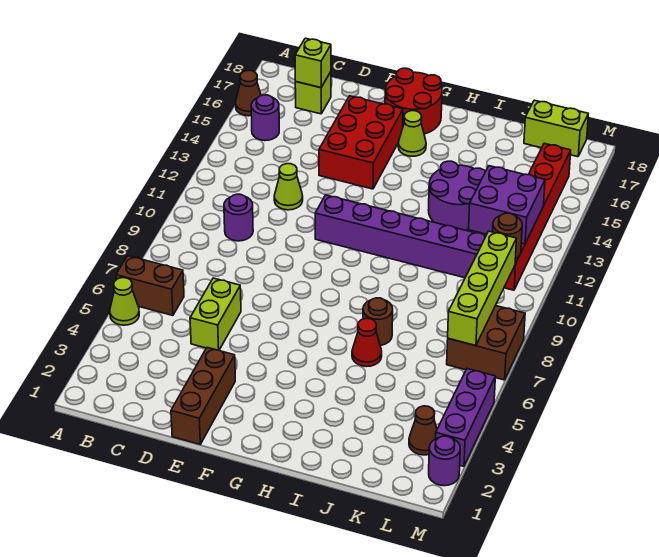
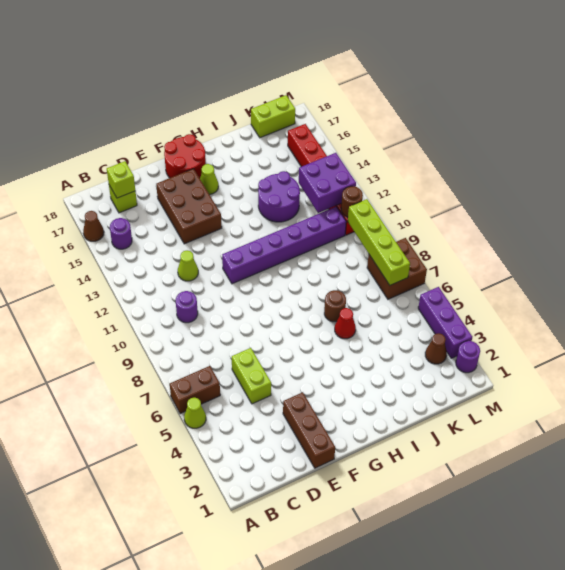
red 2x3 brick [319,96,403,189] -> brown 2x3 brick [156,169,222,244]

